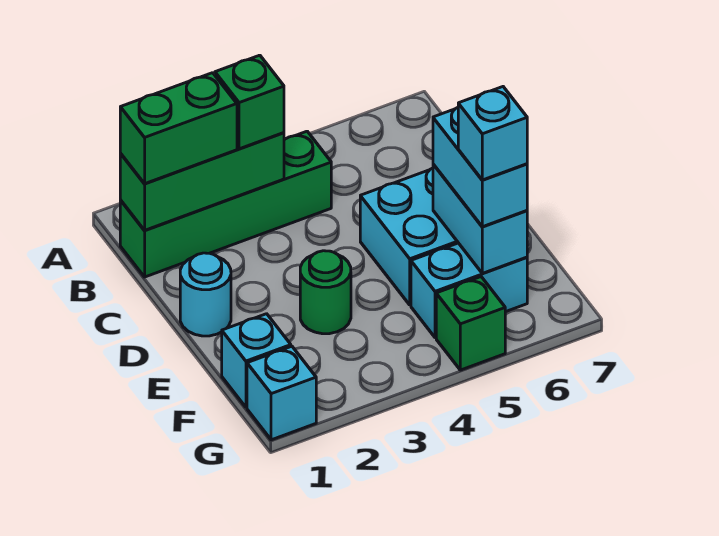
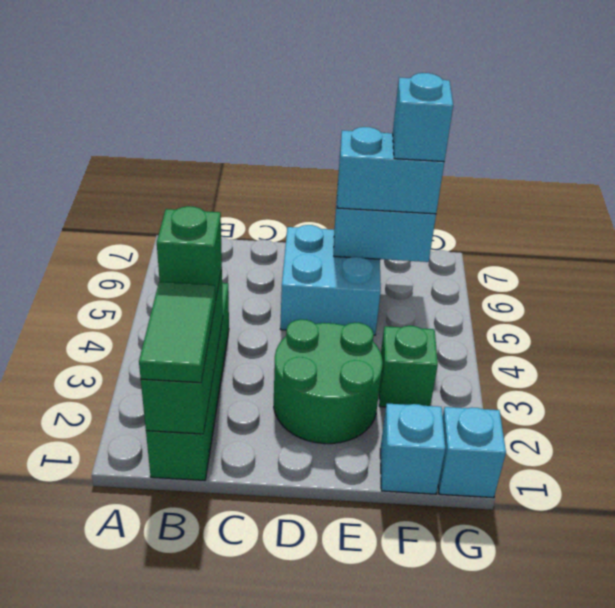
green 1x2 brick [120,73,237,183] -> green 1x2 tile [139,282,215,383]
cyan 1x1 round brick [180,253,231,336] -> none
green 1x1 round brick [300,251,351,334] -> green 2x2 round brick [274,319,383,444]
cyan 1x2 brick [411,243,527,338] -> none
green 1x1 brick [436,277,505,370] -> green 1x1 brick moved to [379,326,438,407]

